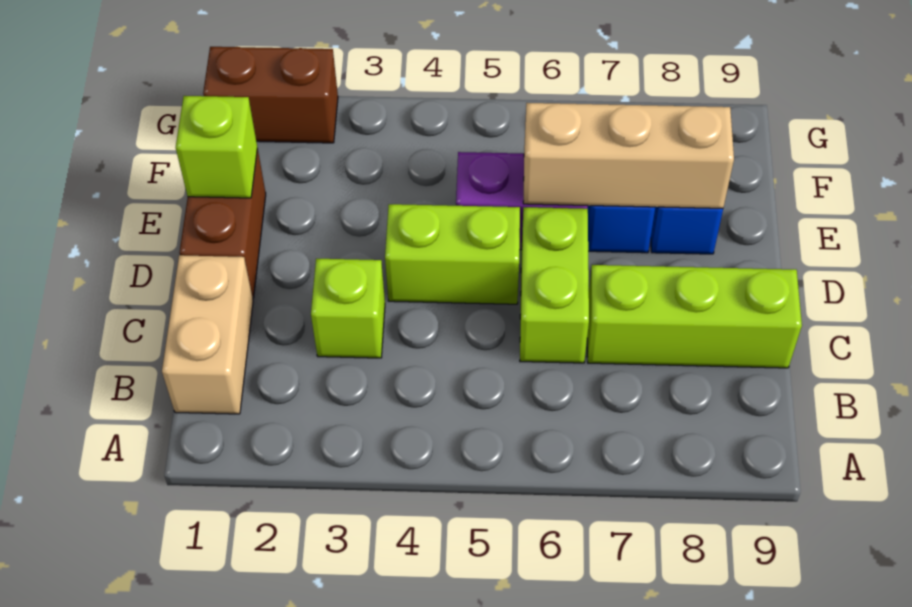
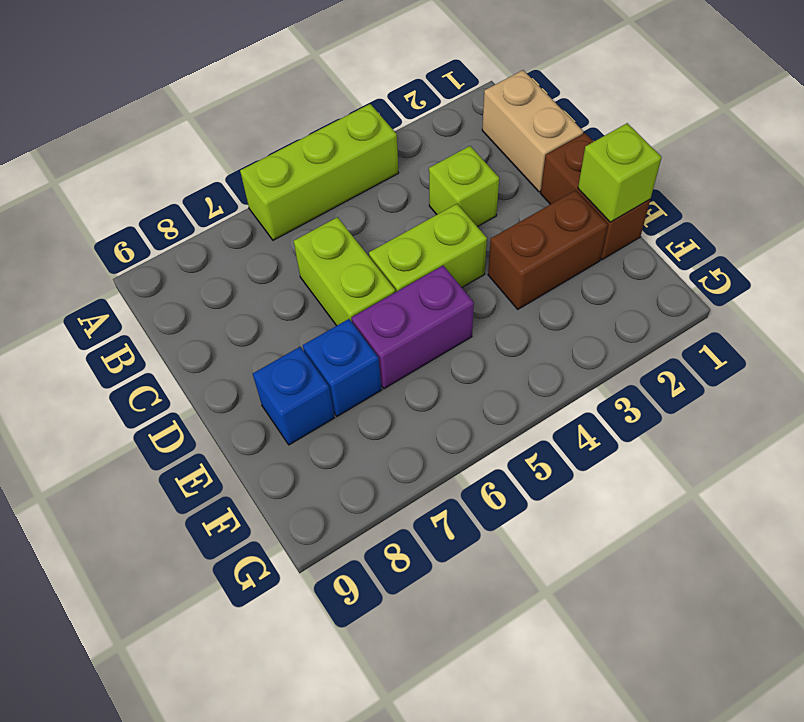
lime 1x3 brick [587,265,802,368] -> lime 1x3 brick moved to [240,104,399,240]
tan 1x3 brick [523,103,734,208] -> none
brown 1x2 brick [203,47,338,143] -> brown 1x2 brick moved to [488,190,608,309]

